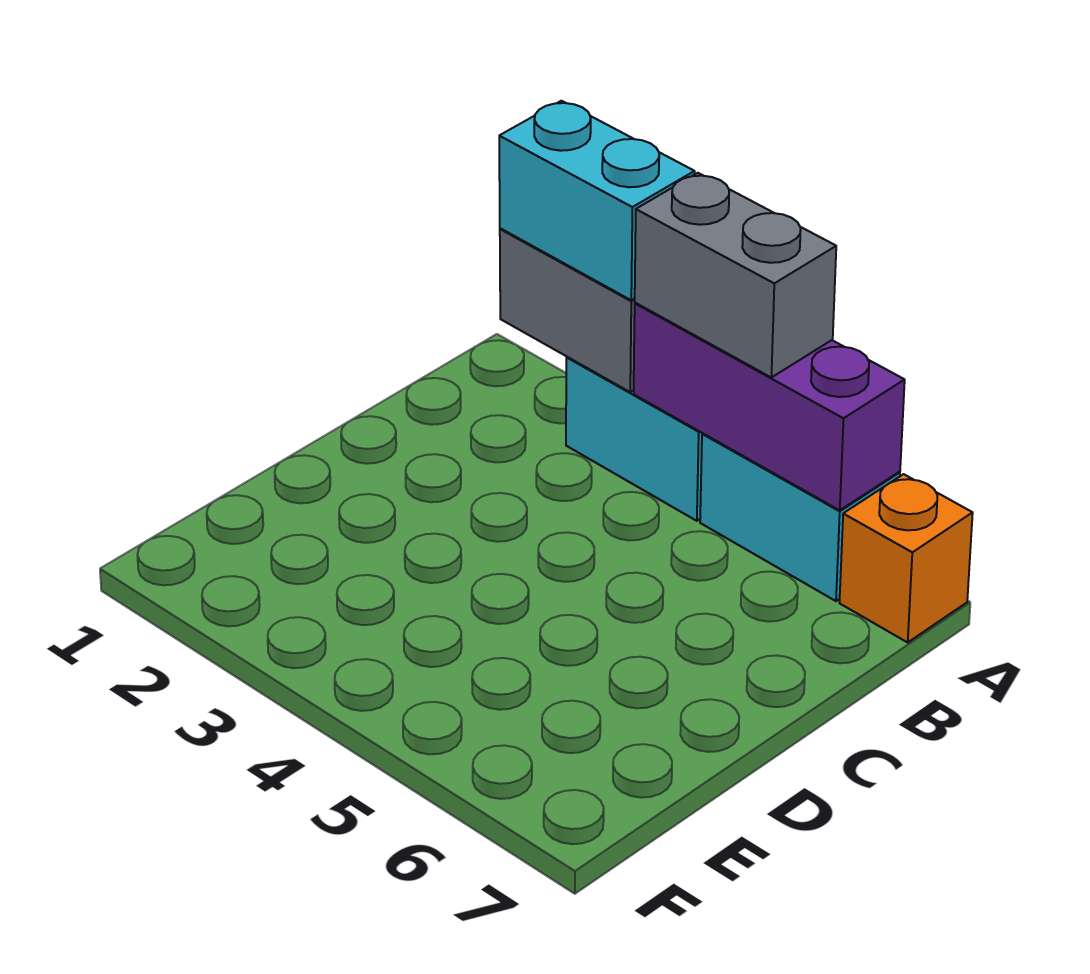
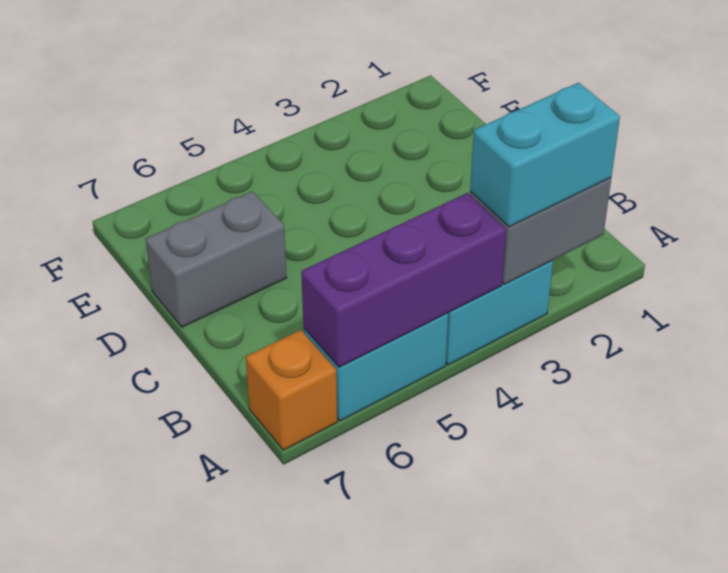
grey 1x2 brick [635,173,836,377] -> grey 1x2 brick moved to [146,191,287,327]

